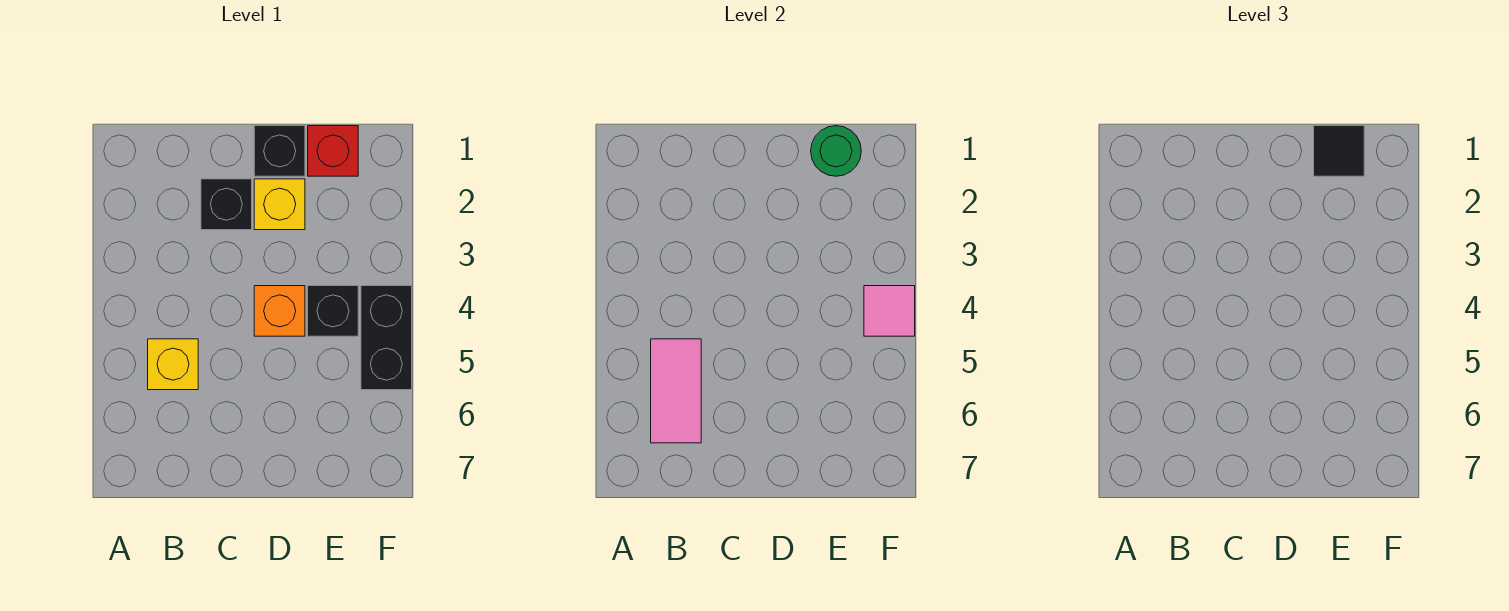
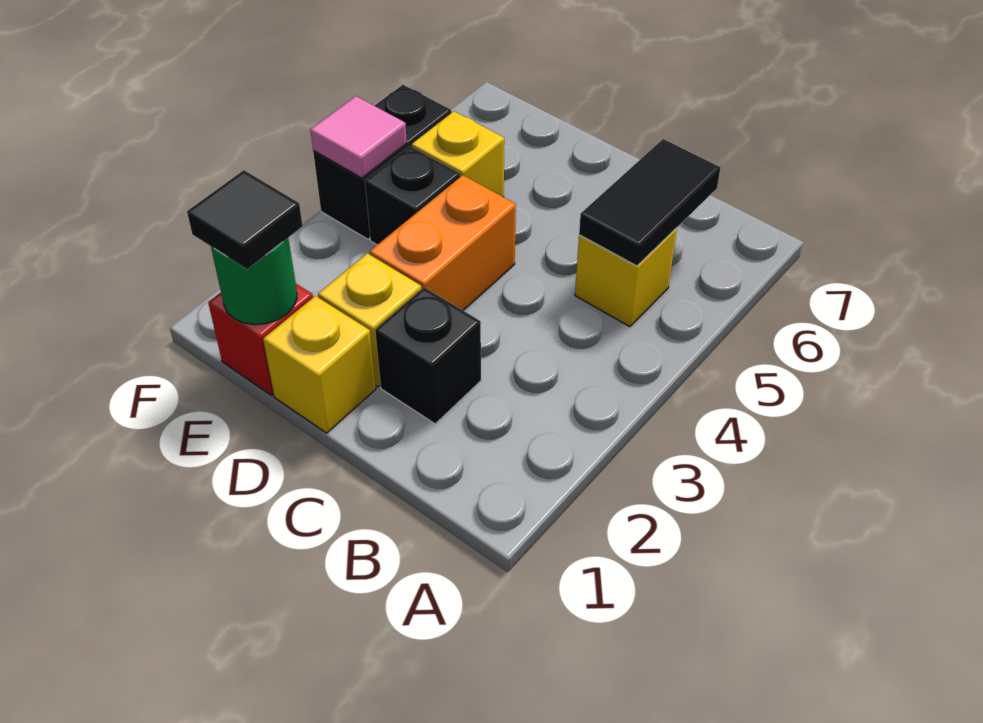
pink 1x2 tile [651,339,701,443] -> black 1x2 tile [579,139,721,266]
black 1x1 brick [254,126,305,176] -> yellow 1x1 brick [263,296,376,433]
orange 1x1 brick [254,286,305,336] -> orange 1x2 brick [370,175,516,311]
none -> yellow 1x1 brick [412,111,504,197]

